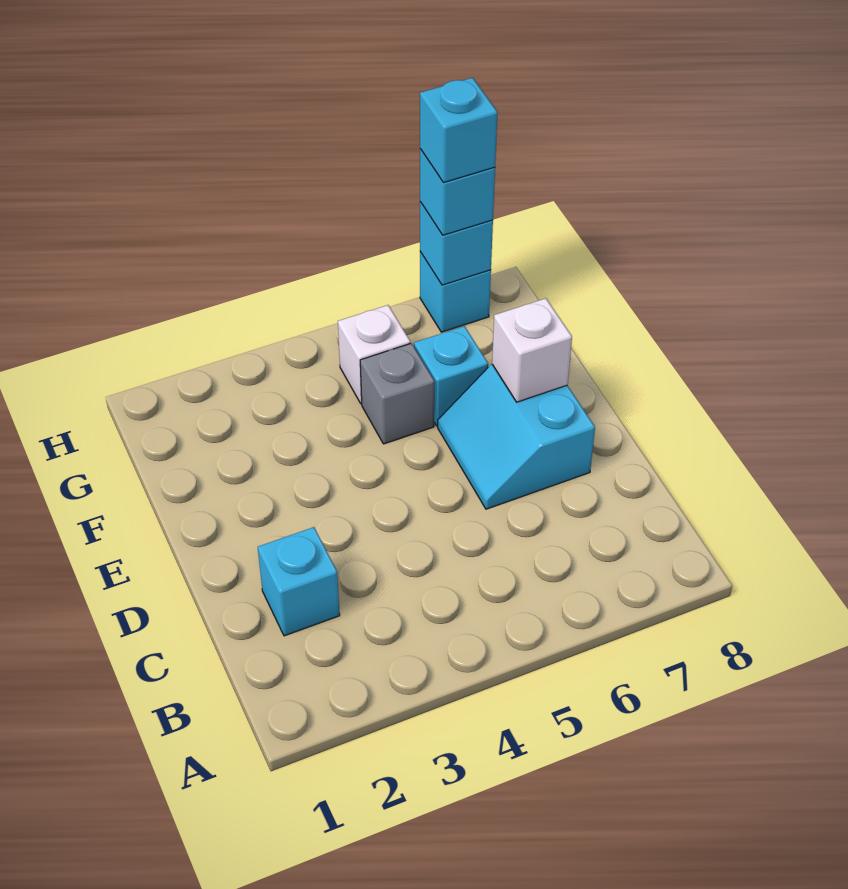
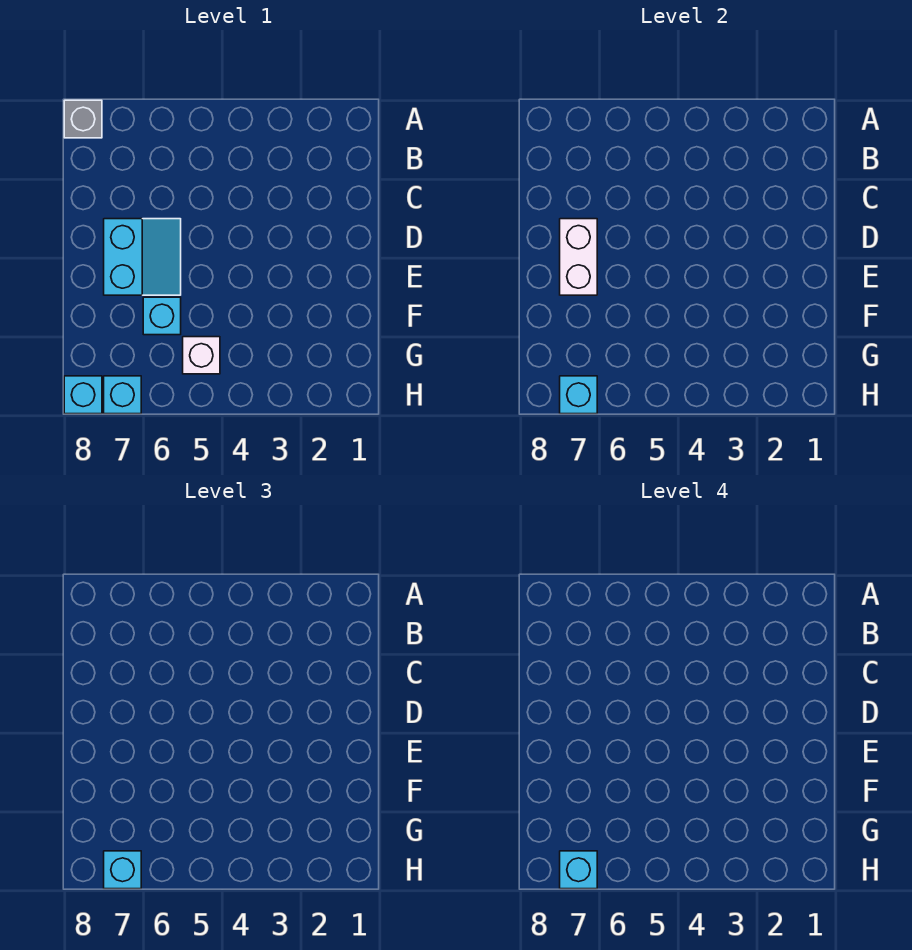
cyan 1x1 brick [258,527,340,636] -> cyan 1x1 brick moved to [64,376,102,414]
white 1x1 brick [492,298,572,402] -> white 1x2 brick [560,219,597,295]
grey 1x1 brick [360,343,434,444] -> grey 1x1 brick moved to [64,100,102,138]

